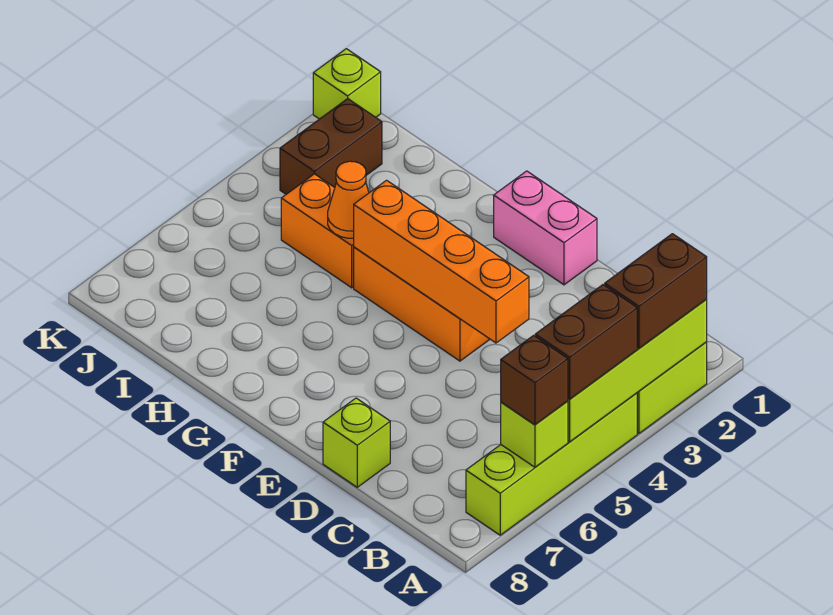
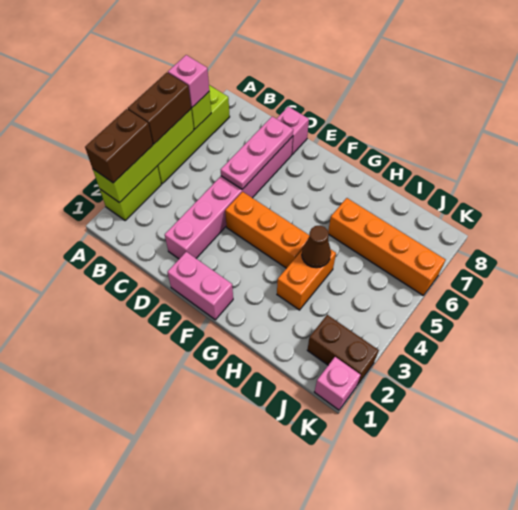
brown 1x1 brick [501,335,568,425] -> pink 1x1 brick [168,55,209,108]
none -> pink 1x6 brick [165,136,293,259]
orange 1x4 brick [354,180,529,343] -> orange 1x4 brick moved to [328,198,445,296]
none -> pink 1x3 plate [221,117,293,189]
lime 1x1 brick [323,398,390,487] -> pink 1x1 brick [277,107,309,154]
orange 1x2 brick [281,174,354,288] -> orange 1x2 brick turned to [277,249,336,310]
orange 1x1 cone [328,161,369,238] -> brown 1x1 cone [302,226,331,268]
brown 1x2 brick [280,99,382,194] -> brown 1x2 brick turned to [307,315,379,385]
lime 1x1 brick [313,49,381,119] -> pink 1x1 brick [315,357,360,410]

